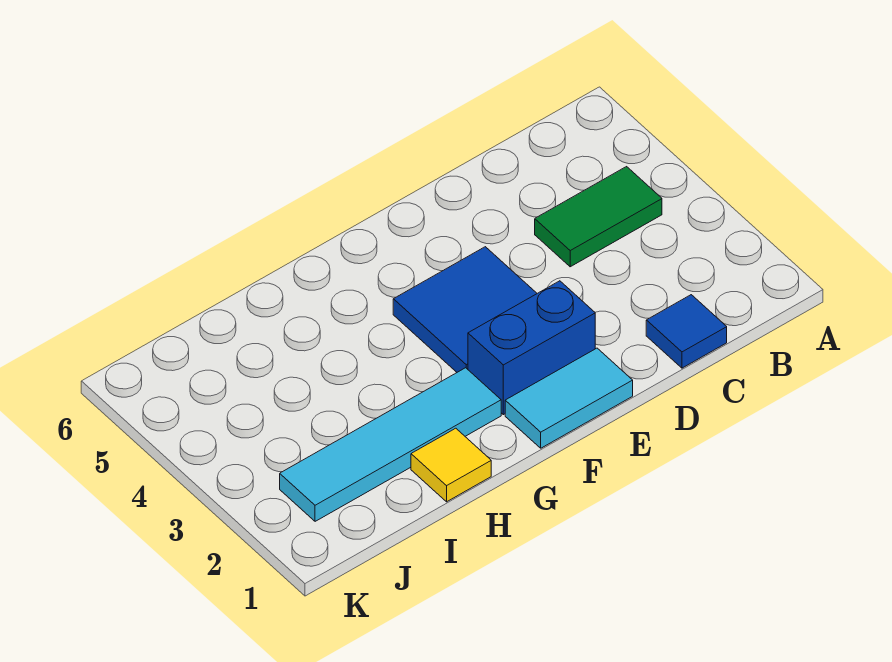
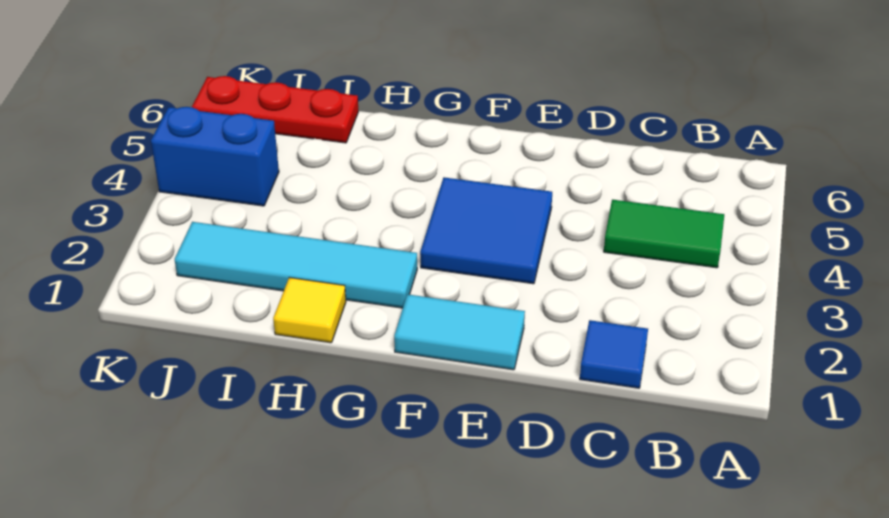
blue 1x2 brick [468,281,595,415] -> blue 1x2 brick moved to [151,107,279,206]
none -> red 1x3 plate [192,76,358,143]

